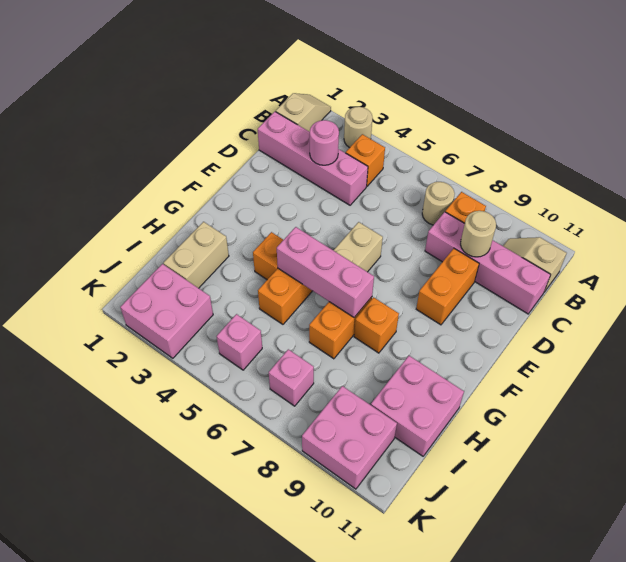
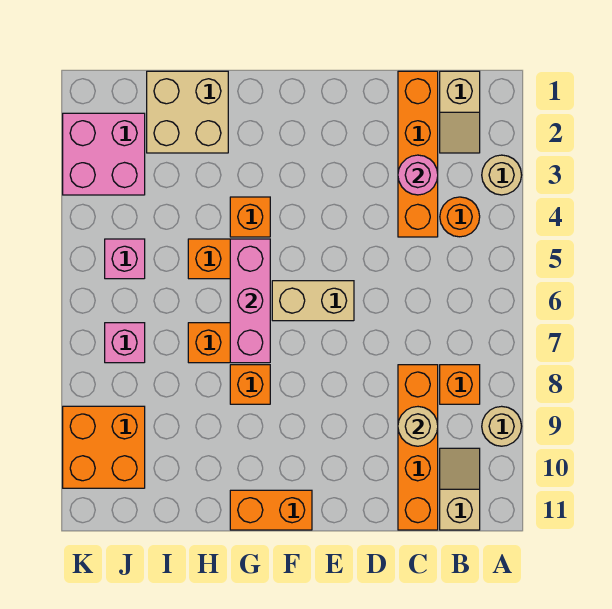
tan 1x2 slope [276,93,331,132] -> tan 1x2 slope turned to [440,71,480,153]
orange 1x1 brick [346,134,385,186] -> orange 1x1 round brick [440,197,480,237]
tan 1x1 round brick [422,182,455,225] -> tan 1x1 round brick moved to [482,406,522,446]
pink 1x4 brick [258,112,368,205] -> orange 1x4 brick [398,71,438,237]
pink 1x4 brick [425,212,551,314] -> orange 1x4 brick [398,365,438,530]
orange 1x2 brick [416,249,479,325] -> orange 1x2 brick moved to [230,490,312,530]
tan 1x2 brick [164,222,229,288] -> tan 2x2 brick [147,71,228,153]
pink 2x2 brick [371,356,464,456] -> none
pink 2x2 brick [302,386,397,489] -> orange 2x2 brick [63,406,145,488]

